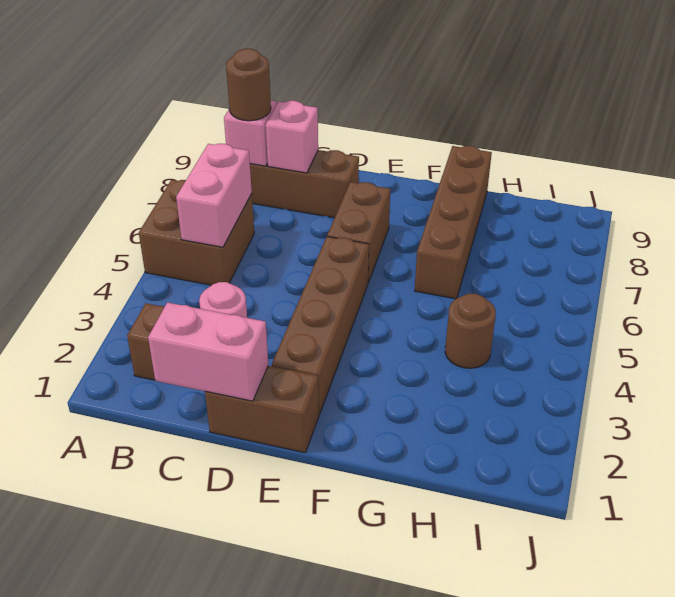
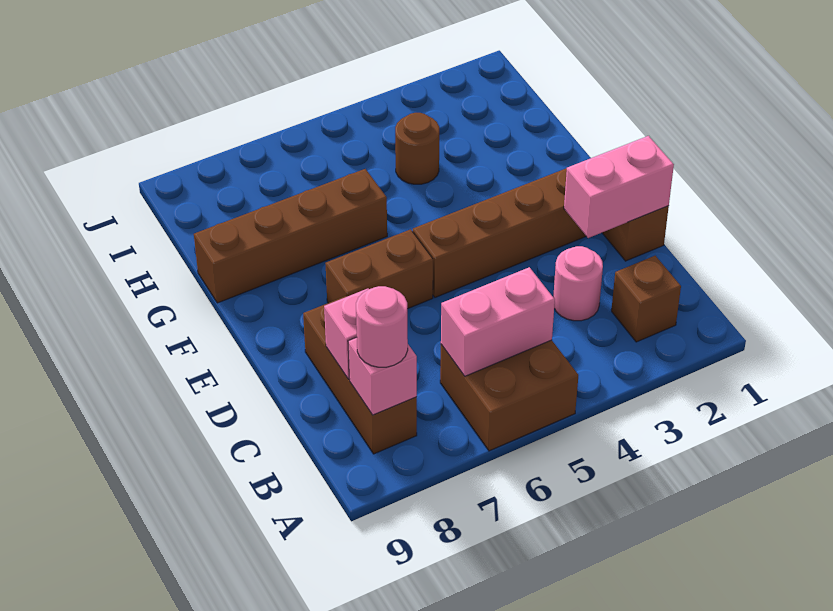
brown 1x1 round brick [226,49,271,121] -> pink 1x1 round brick [356,286,408,367]
pink 1x2 brick [148,302,268,401] -> pink 1x2 brick turned to [564,136,674,238]

